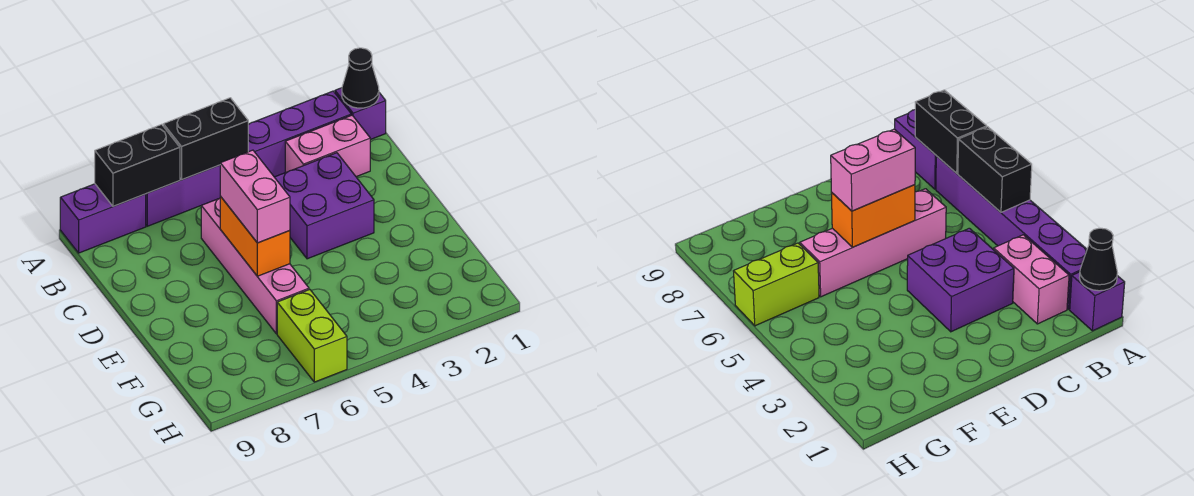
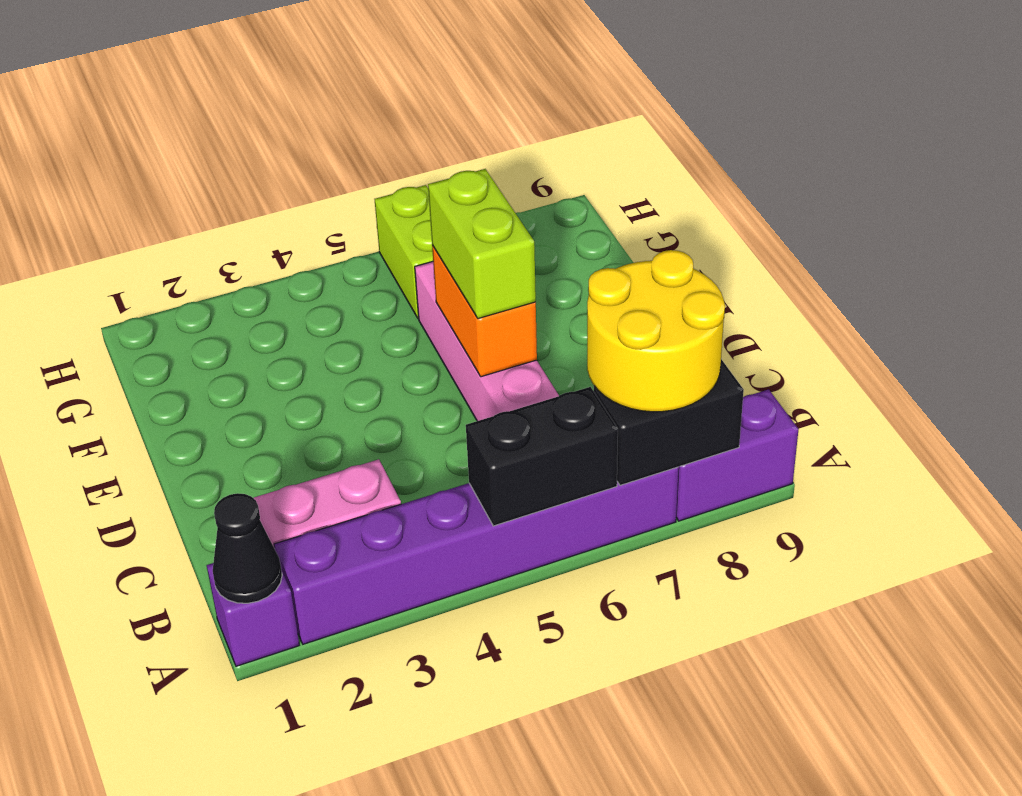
none -> yellow 2x2 round brick [587,250,725,412]
purple 2x2 brick [275,153,374,259] -> none
pink 1x2 brick [220,150,290,243] -> lime 1x2 brick [428,169,536,319]

